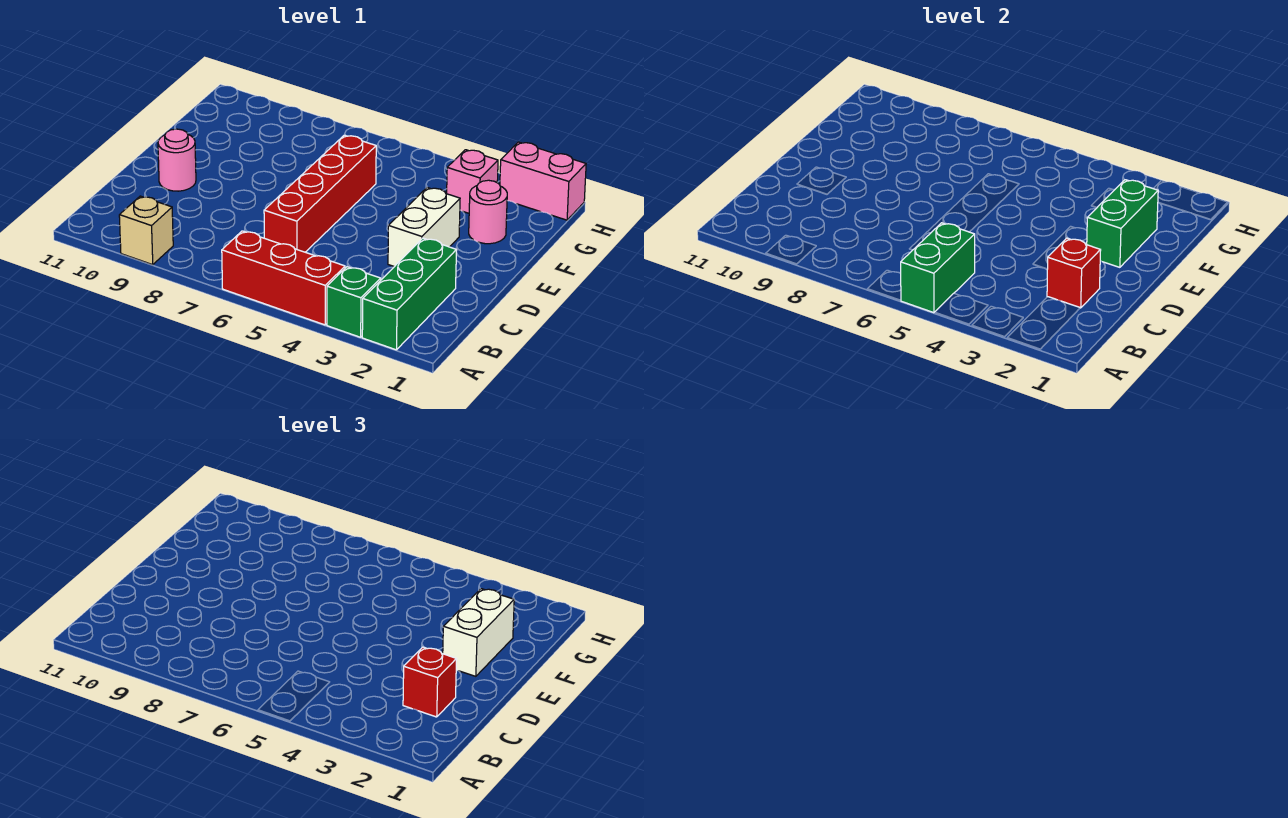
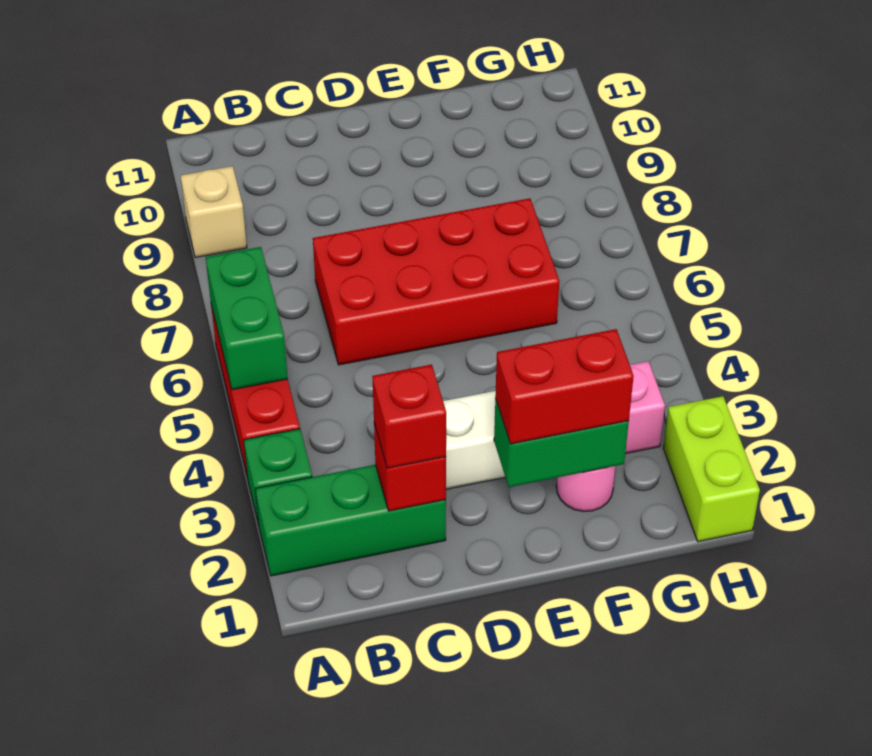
green 1x2 brick [901,223,975,313] -> green 1x2 brick turned to [206,247,288,390]
red 1x4 brick [264,135,376,252] -> red 2x4 brick [313,198,559,365]
pink 1x1 round brick [158,129,196,191] -> none
white 1x2 brick [443,589,514,676] -> red 1x2 brick [495,329,634,444]
pink 1x2 brick [500,142,586,220] -> lime 1x2 brick [663,396,760,542]

